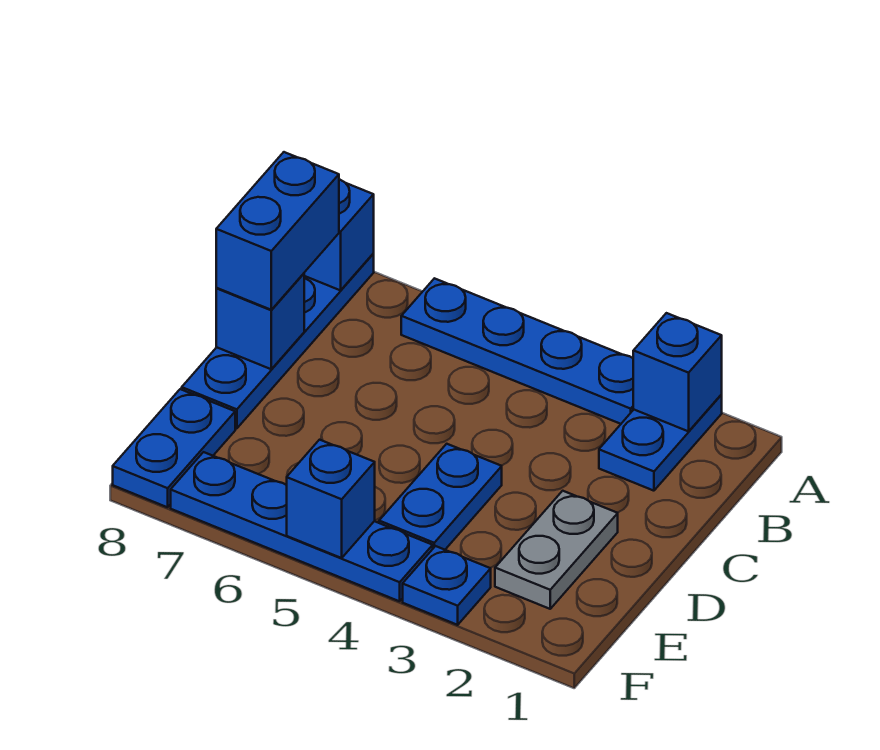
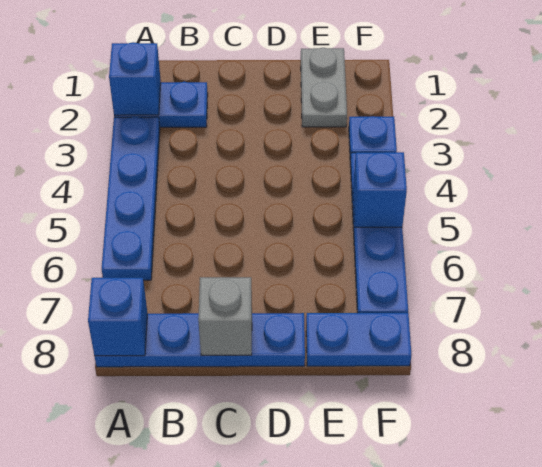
blue 1x2 brick [216,152,339,310] -> none
blue 1x1 brick [216,274,304,369] -> grey 1x1 brick [198,277,252,355]
grey 1x2 plate [495,491,618,609] -> grey 1x2 plate turned to [301,48,347,127]
blue 1x2 plate [379,444,502,550] -> none

